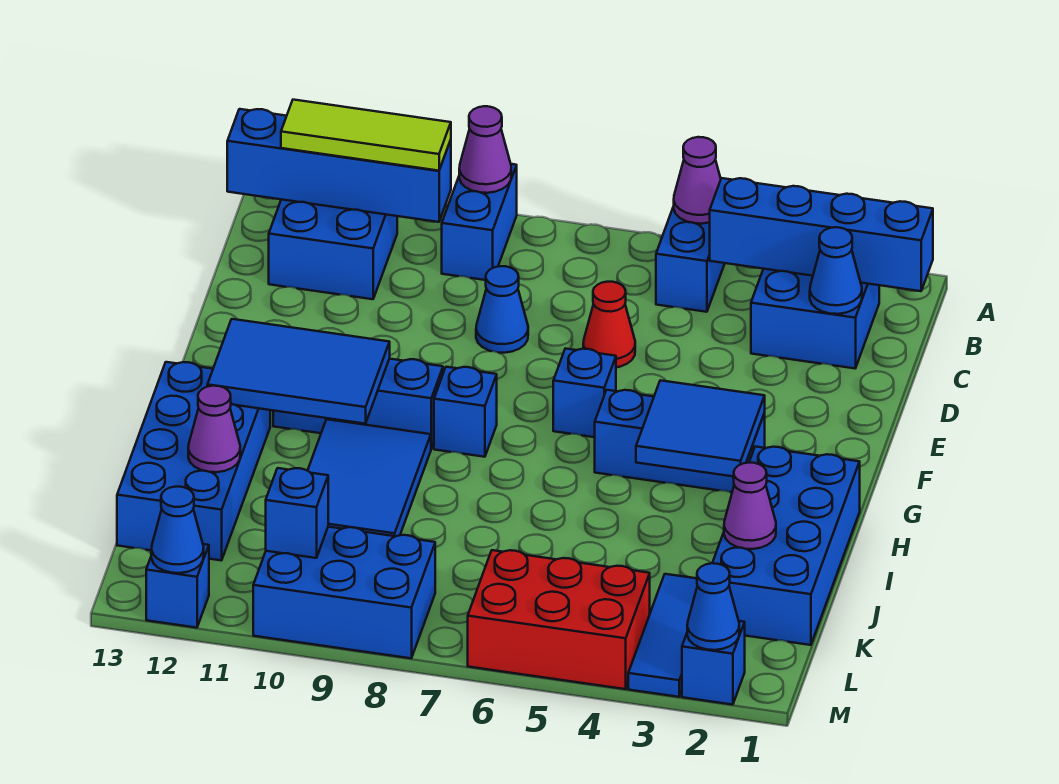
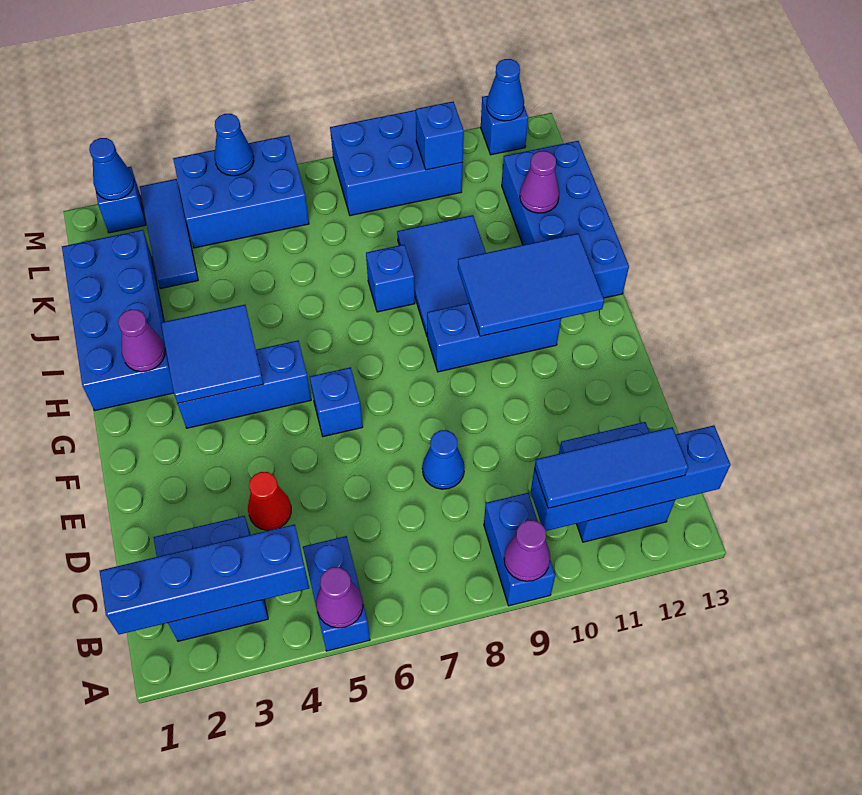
lime 1x3 tile [281,100,451,171] -> blue 1x3 tile [535,427,688,508]
blue 1x1 cone [810,227,862,314] -> blue 1x1 cone moved to [215,114,254,176]
red 1x1 cone [583,282,635,367] -> red 1x1 cone moved to [248,472,291,530]
blue 1x1 brick [434,367,497,457] -> blue 1x1 brick moved to [366,245,415,312]
purple 1x1 cone [724,463,776,549] -> purple 1x1 cone moved to [118,309,165,372]
red 2x3 brick [468,550,650,689] -> blue 2x3 brick [173,135,309,248]

